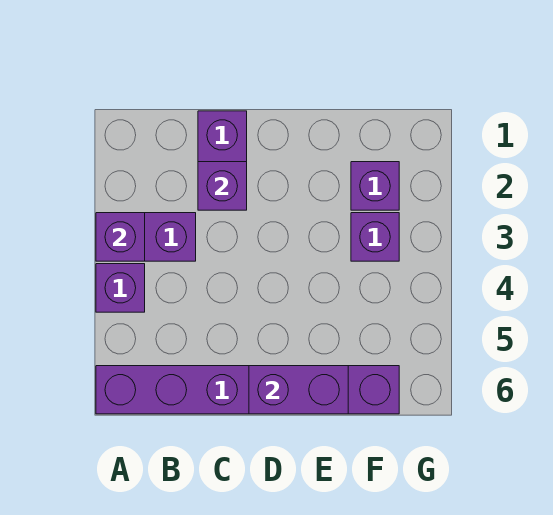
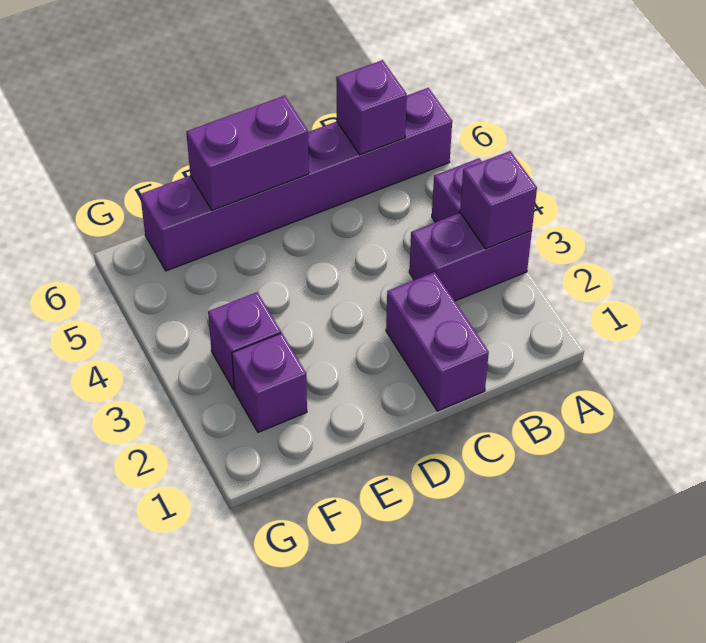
purple 1x1 brick [198,162,247,210] -> purple 1x1 brick moved to [336,60,407,155]

